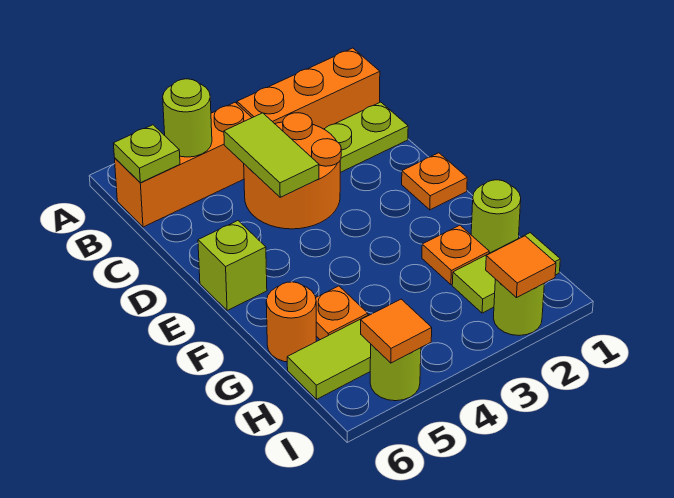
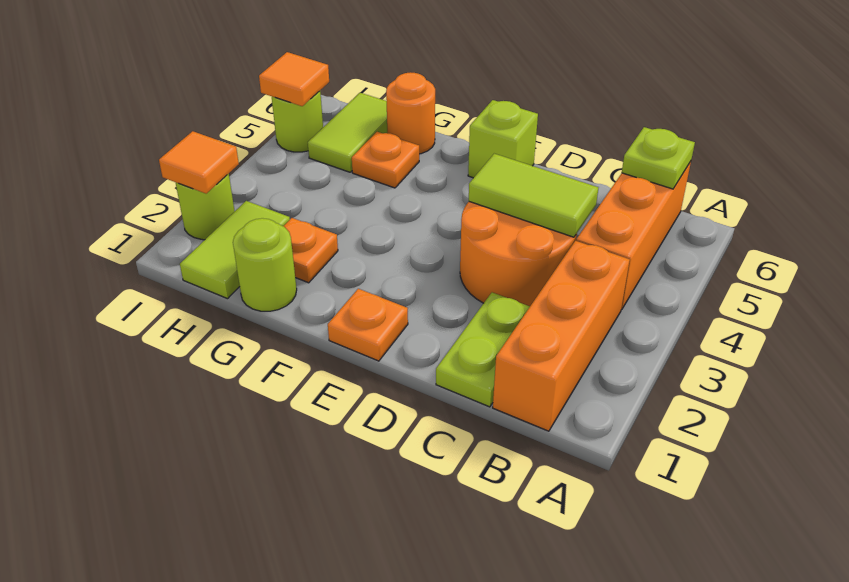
lime 1x1 round brick [163,79,212,157] -> none

